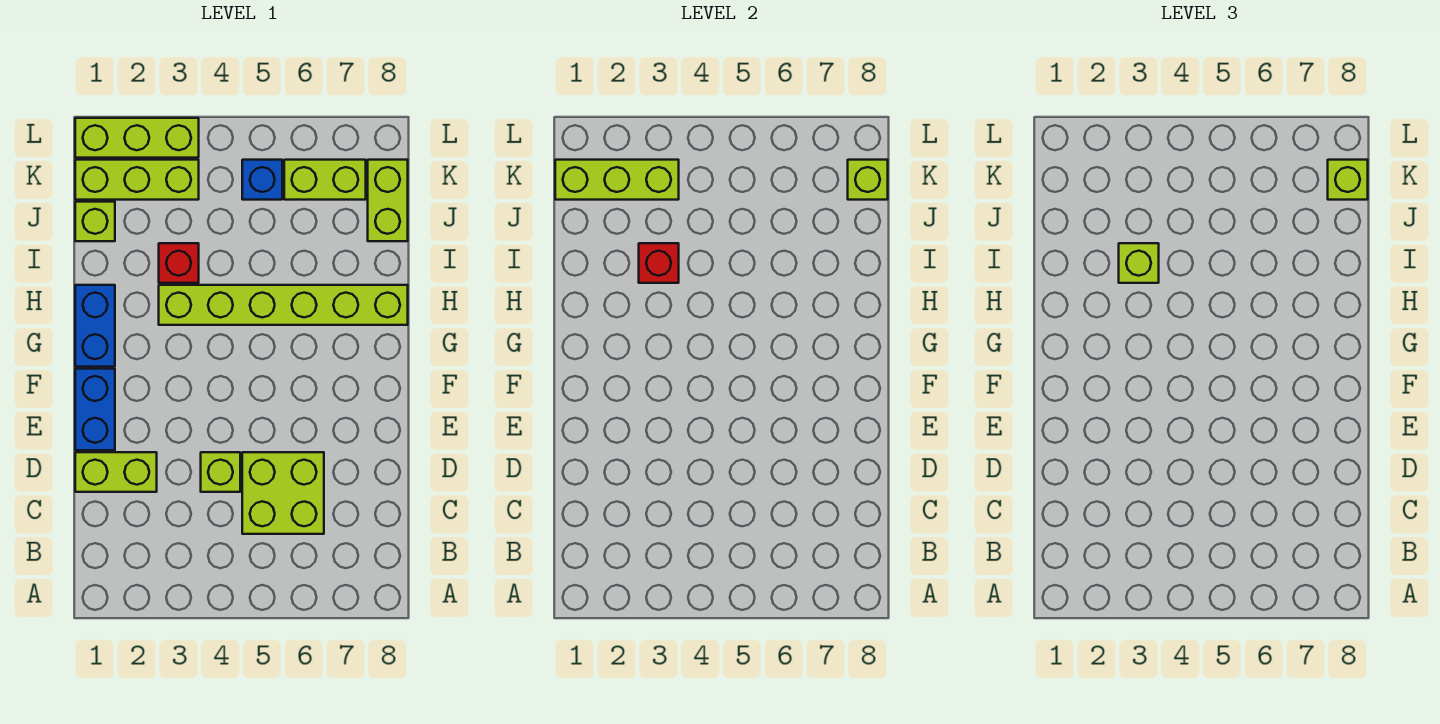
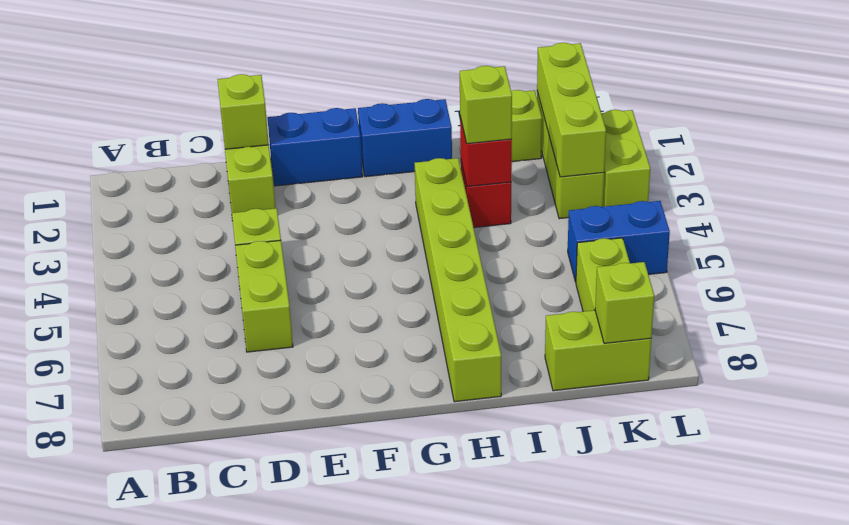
lime 2x2 brick [242,452,324,534] -> lime 1x2 brick [235,240,293,352]
blue 1x1 brick [242,160,282,200] -> blue 1x2 brick [568,201,670,282]
lime 1x1 brick [1328,160,1368,200] -> lime 1x1 brick moved to [218,74,269,149]
lime 1x3 brick [75,118,199,158] -> lime 1x2 brick [601,110,650,207]

